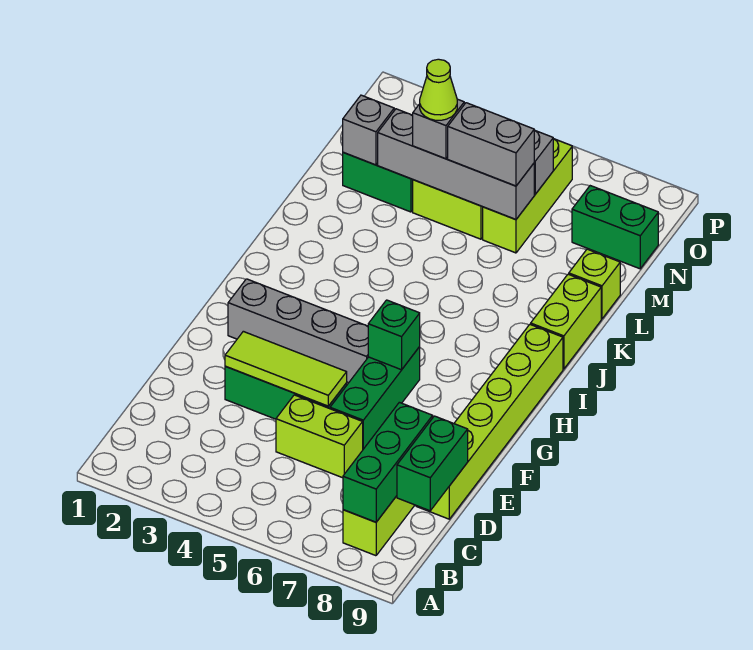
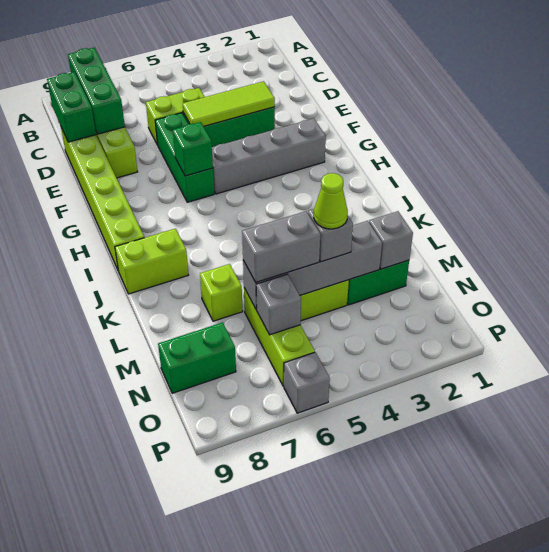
lime 1x2 brick [531,274,601,369] -> lime 1x2 brick turned to [115,229,188,294]
lime 1x1 brick [569,249,620,319] -> lime 1x1 brick moved to [200,264,243,321]
none -> grey 1x1 brick [284,352,330,413]

